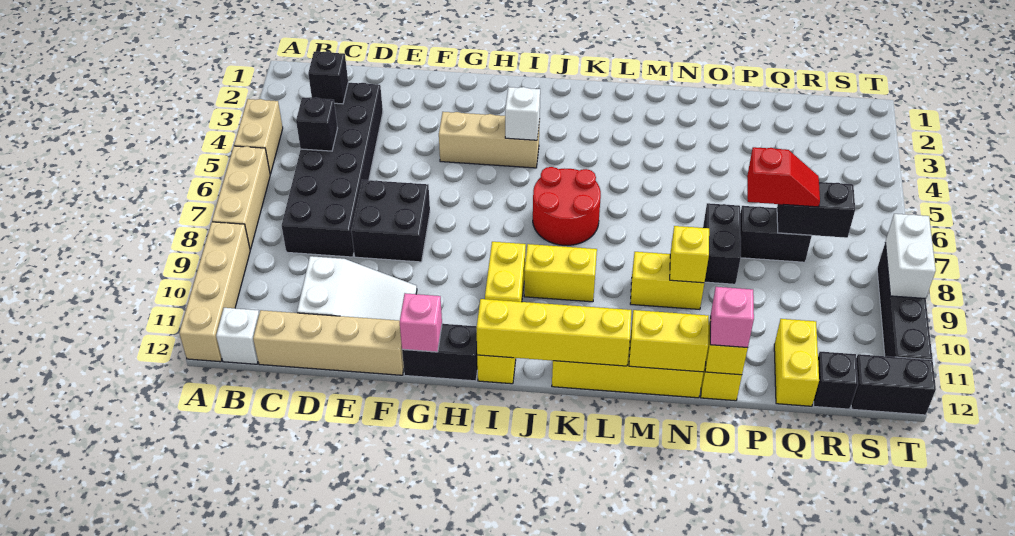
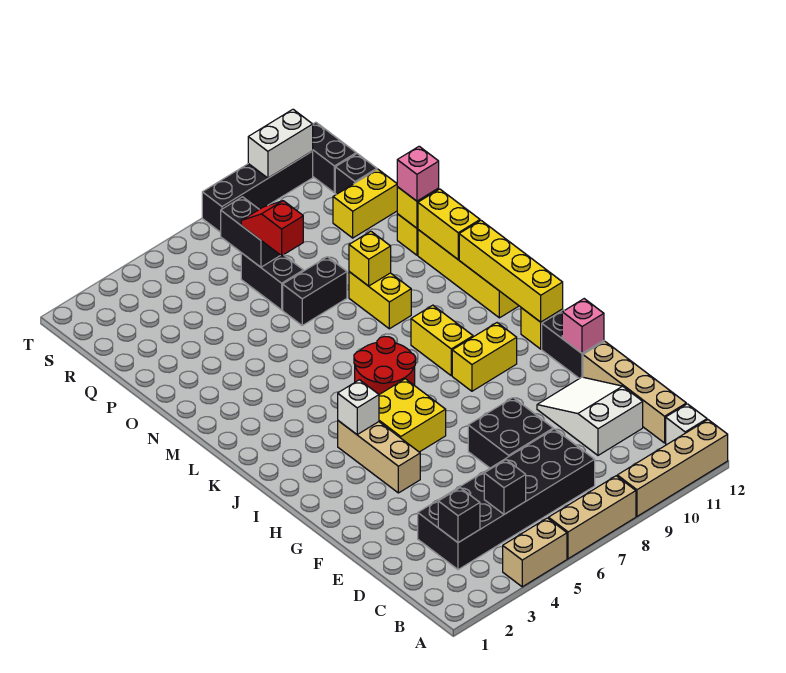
none -> yellow 2x2 brick [379,379,446,452]
white 1x2 brick [885,214,936,299] -> white 1x2 brick moved to [248,109,313,178]

